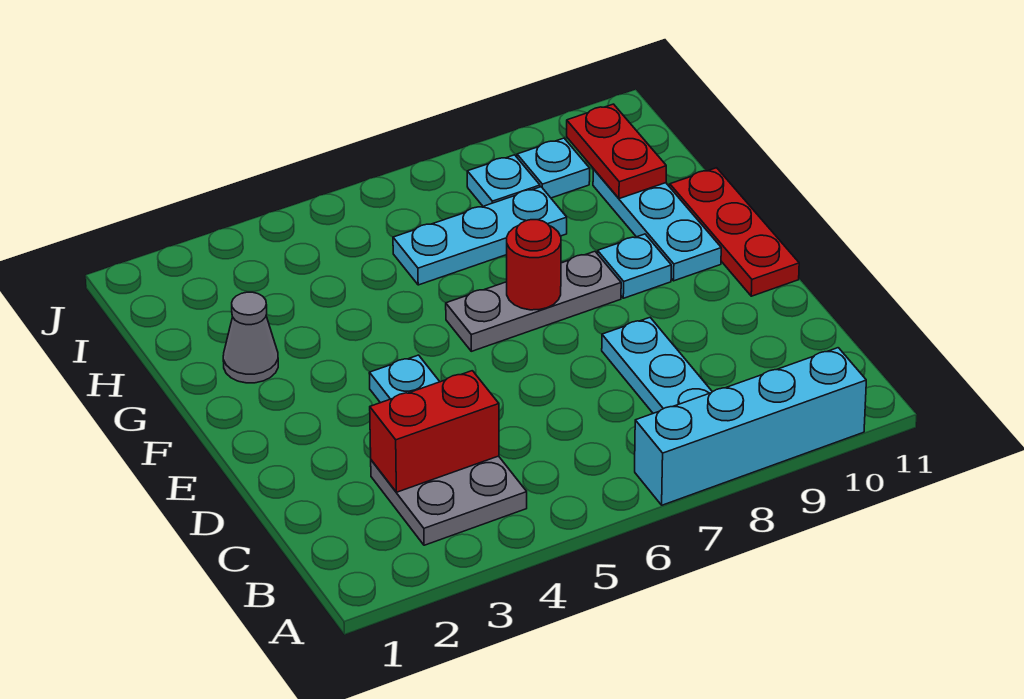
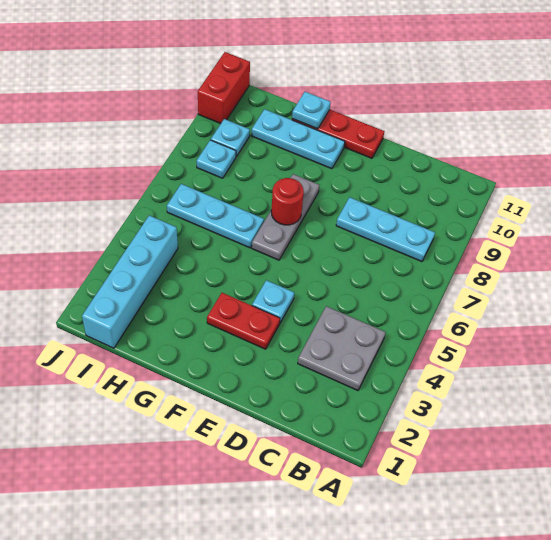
cyan 1x4 brick [635,348,866,505] -> cyan 1x4 brick moved to [82,215,178,348]
red 1x2 brick [370,371,499,492] -> red 1x2 brick moved to [198,52,250,124]
cyan 1x1 plate [598,234,671,298] -> cyan 1x1 plate moved to [292,92,331,129]
grey 1x1 cone [223,292,278,383] -> none
cyan 1x3 plate [393,187,567,285] -> cyan 1x3 plate turned to [167,184,264,248]
red 1x2 plate [567,104,666,199] -> red 1x2 plate moved to [207,293,280,349]

